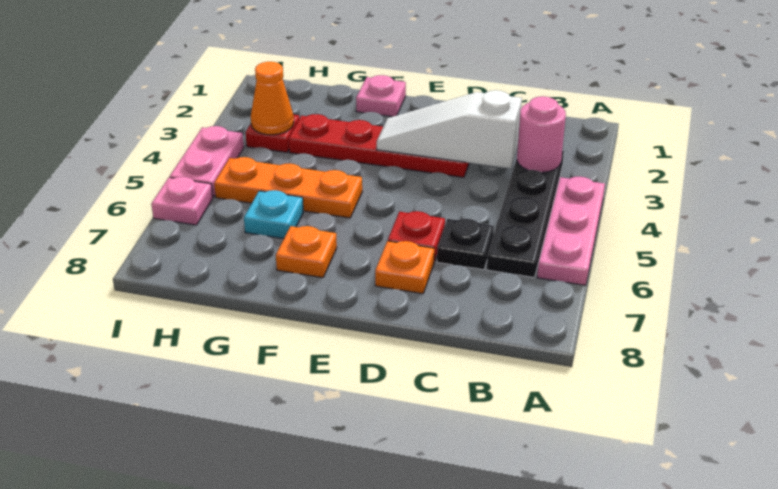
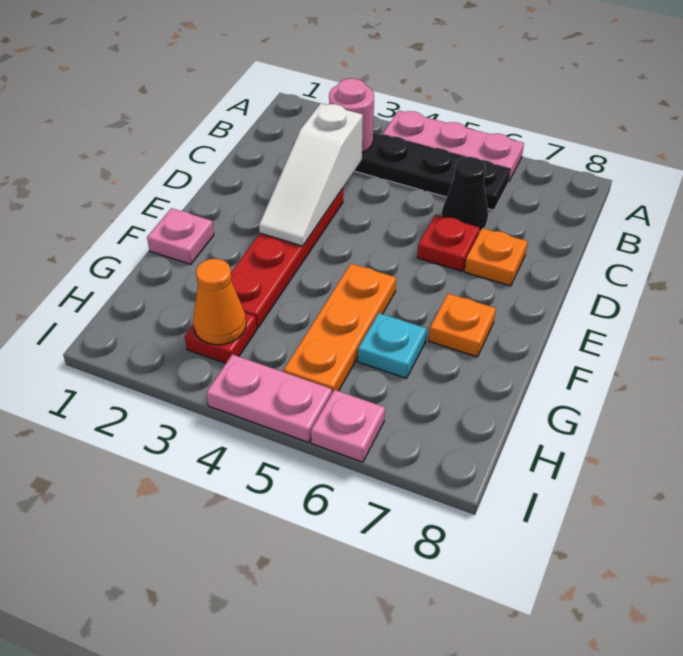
black 1x1 plate [437,219,494,270] -> black 1x1 cone [442,157,488,232]

